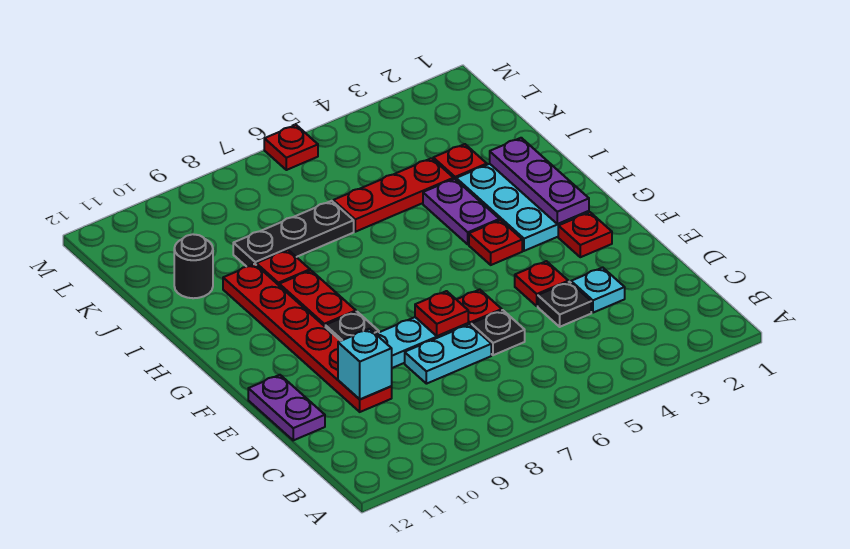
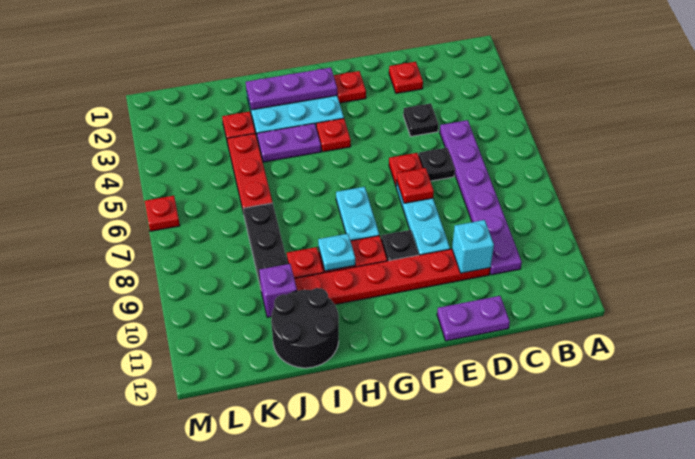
none -> purple 1x6 plate [440,120,522,275]
cyan 1x1 plate [571,268,625,313] -> cyan 1x1 plate moved to [318,234,355,271]
cyan 1x2 plate [405,324,491,384] -> cyan 1x2 plate moved to [336,187,379,241]
red 1x1 plate [515,261,568,306] -> red 1x1 plate moved to [389,62,423,93]
none -> purple 1x1 brick [259,264,297,317]
black 1x1 round brick [174,234,213,298] -> black 2x2 round brick [271,288,339,368]

